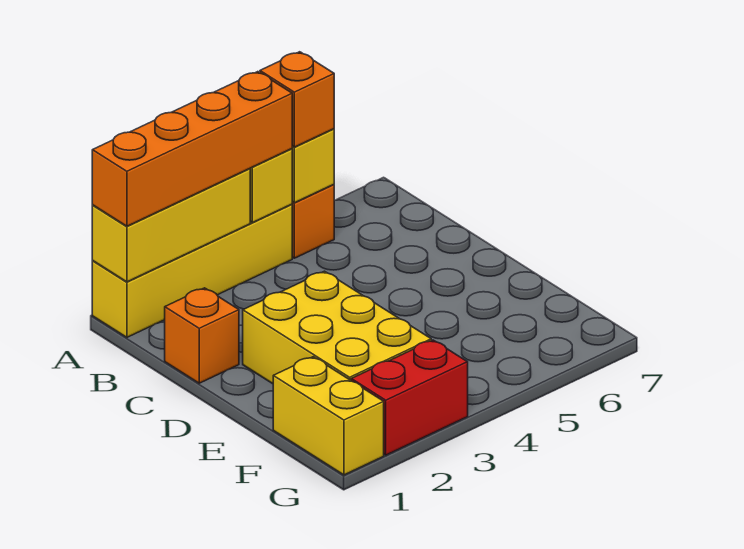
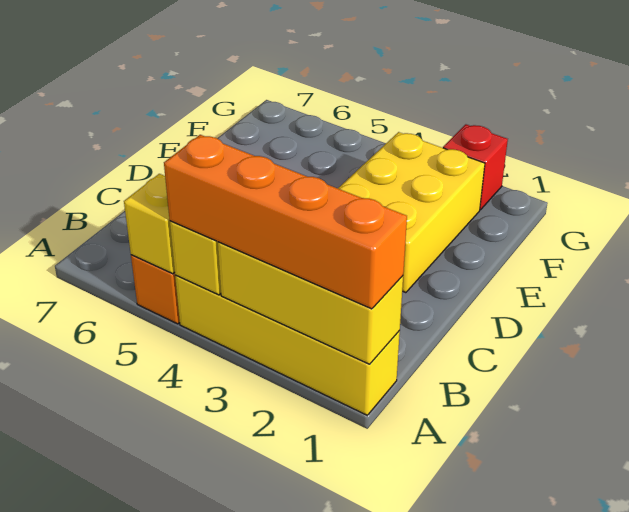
orange 1x1 brick [260,52,334,147] -> none
orange 1x1 brick [165,288,239,383] -> none
yellow 1x2 brick [273,357,384,475] -> none
red 1x2 brick [351,340,468,455] -> red 1x1 brick [443,124,508,210]

